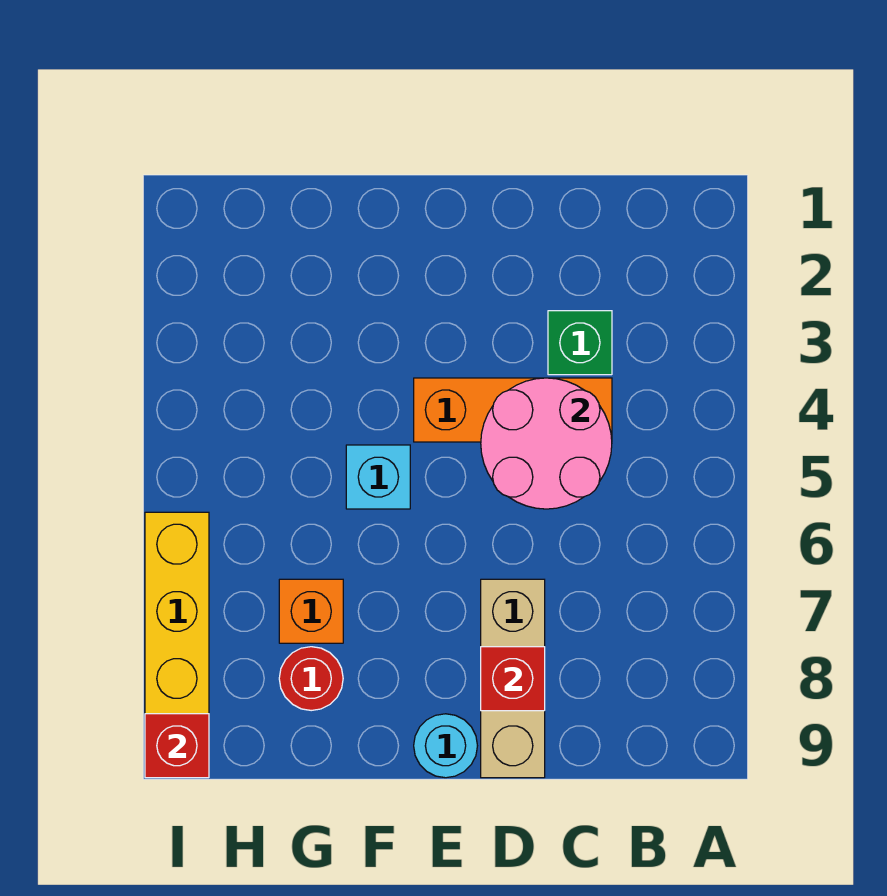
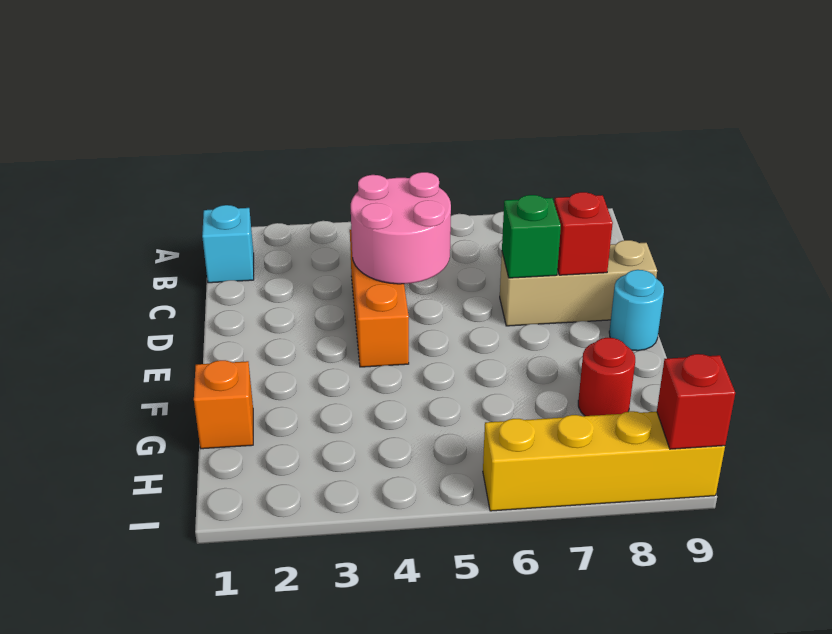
green 1x1 brick [548,311,612,375] -> green 1x1 brick moved to [502,195,561,278]
cyan 1x1 brick [346,445,410,509] -> cyan 1x1 brick moved to [202,205,254,283]
orange 1x1 brick [279,579,343,643] -> orange 1x1 brick moved to [194,360,253,449]

